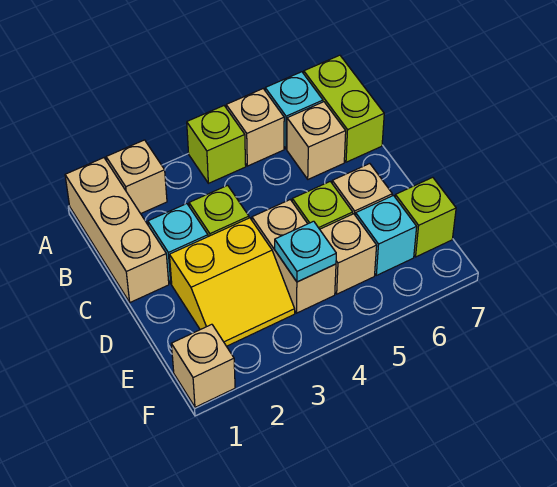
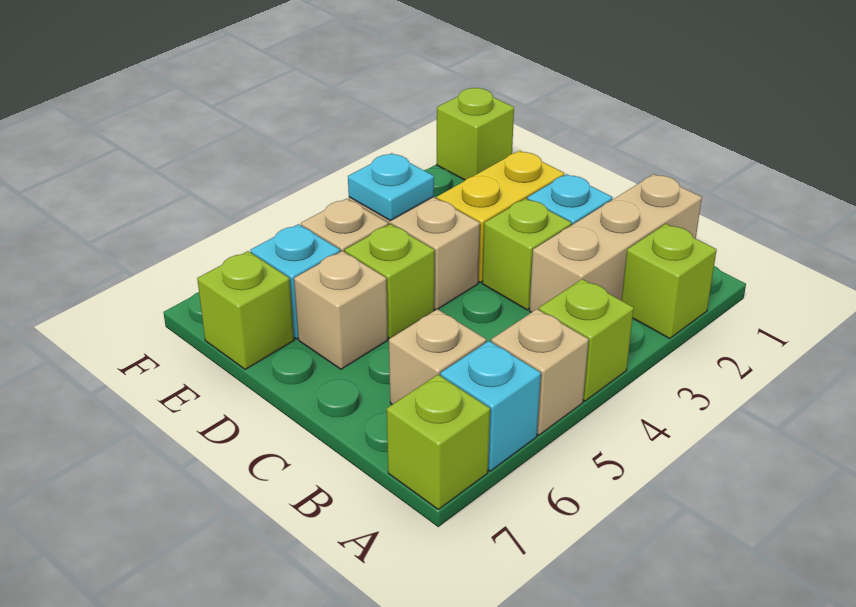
tan 1x3 brick [65,158,169,302] -> tan 1x3 brick turned to [529,174,702,312]
tan 1x1 brick [106,140,167,214] -> lime 1x1 brick [622,224,717,338]
lime 1x2 brick [304,55,384,162] -> lime 1x1 brick [387,375,490,509]
tan 1x1 brick [171,324,235,407] -> lime 1x1 brick [437,88,514,180]

